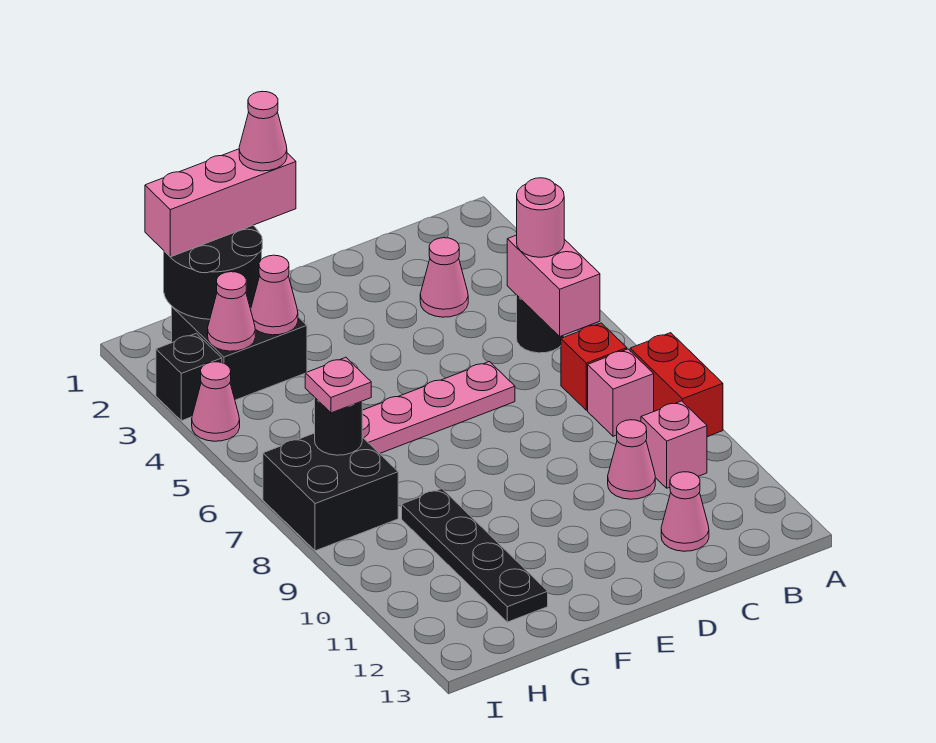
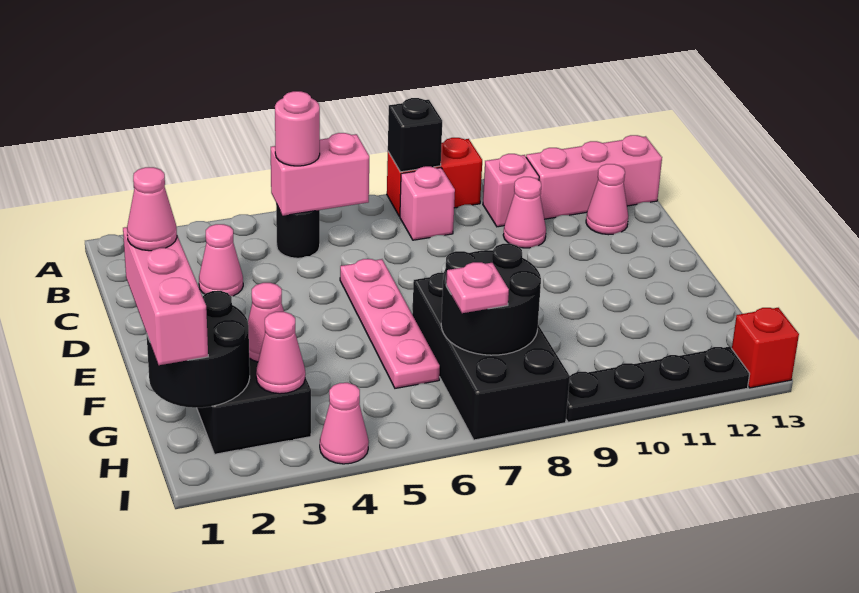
red 1x1 brick [561,323,627,410] -> red 1x1 brick moved to [732,308,799,388]
none -> pink 1x3 brick [526,135,662,219]
black 1x4 plate [402,489,548,622] -> black 1x4 plate moved to [566,347,750,422]
black 2x2 brick [263,433,398,551] -> black 2x4 brick [412,273,570,440]
black 1x1 round brick [315,398,362,455] -> black 2x2 round brick [441,244,541,355]
black 1x1 brick [156,333,222,421] -> black 1x1 brick moved to [388,98,442,172]

